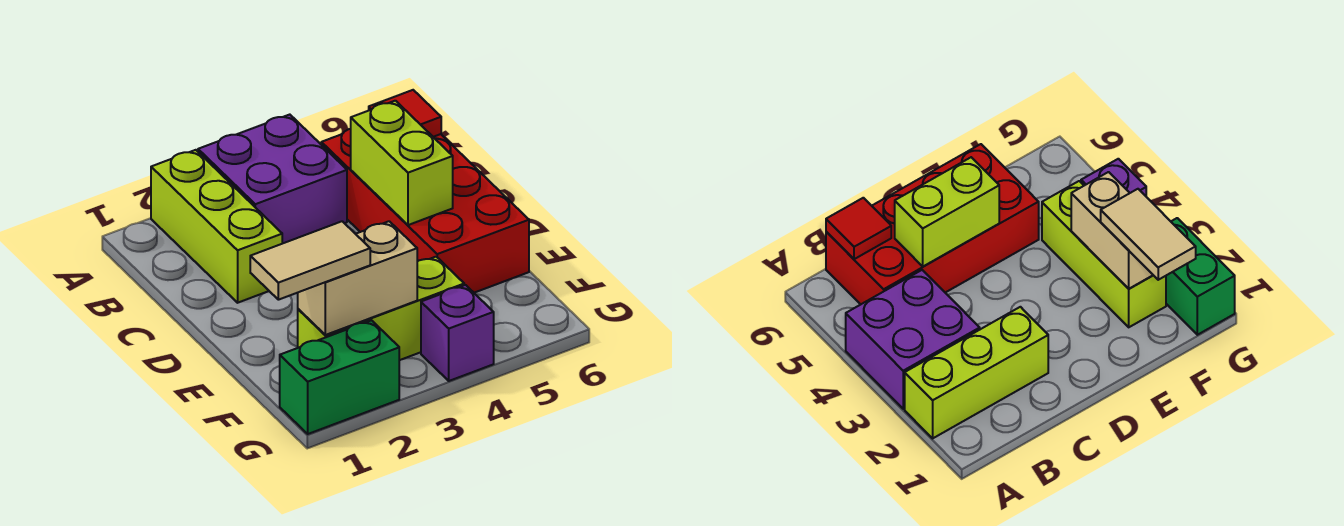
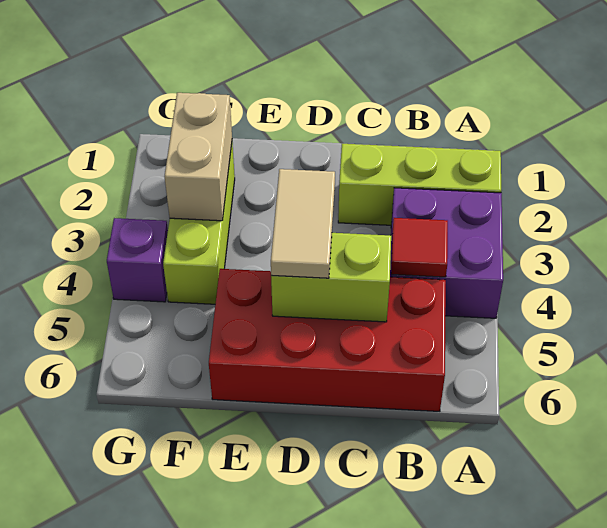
red 1x1 tile [369,90,441,137] -> red 1x1 tile moved to [391,218,448,277]
tan 1x2 tile [250,221,370,300] -> tan 1x2 tile moved to [271,169,335,278]
green 1x2 brick [280,320,399,434] -> none

